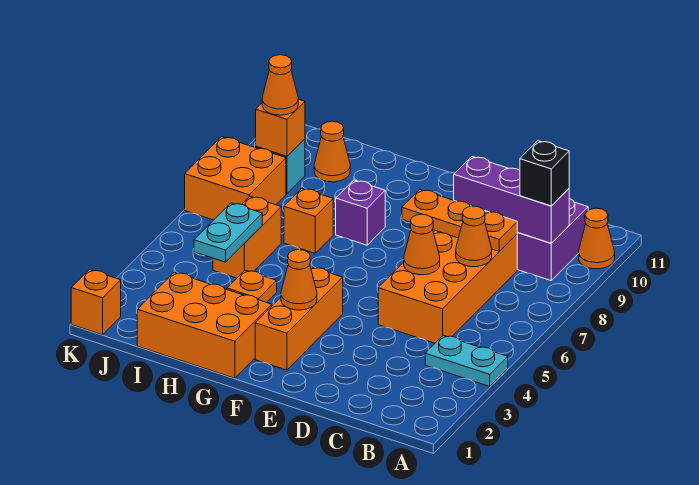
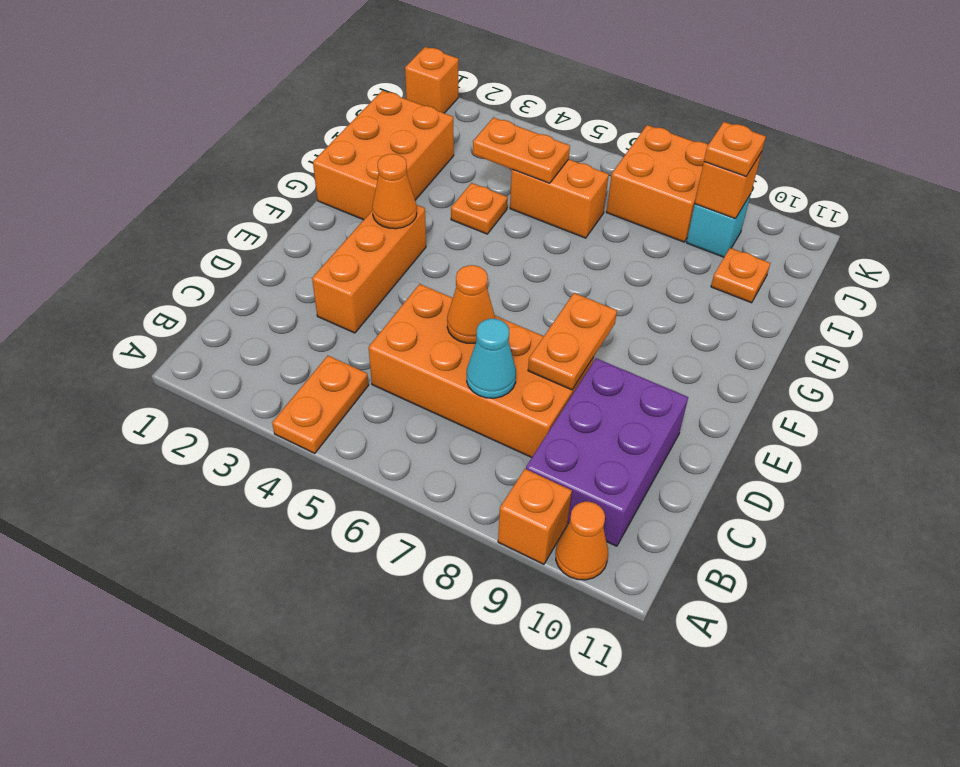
cyan 1x2 plate [425,335,508,386] -> orange 1x2 plate [272,356,369,453]
purple 1x3 brick [454,157,569,243] -> none
black 1x1 brick [520,141,569,206] -> none
orange 1x1 cone [456,206,492,267] -> cyan 1x1 cone [467,319,516,398]
orange 1x3 plate [402,190,518,251] -> orange 1x2 plate [528,293,617,390]
orange 1x3 brick [255,267,343,370] -> orange 1x3 brick turned to [312,205,426,333]
purple 1x1 brick [336,180,385,245] -> none
orange 1x1 brick [284,188,333,253] -> orange 1x1 brick moved to [498,469,572,564]
cyan 1x2 plate [194,203,262,262] -> orange 1x2 plate [473,118,570,183]
orange 1x1 cone [314,121,350,182] -> orange 1x1 plate [711,248,770,303]
orange 1x1 cone [262,55,298,115] -> orange 1x1 plate [704,122,766,176]

